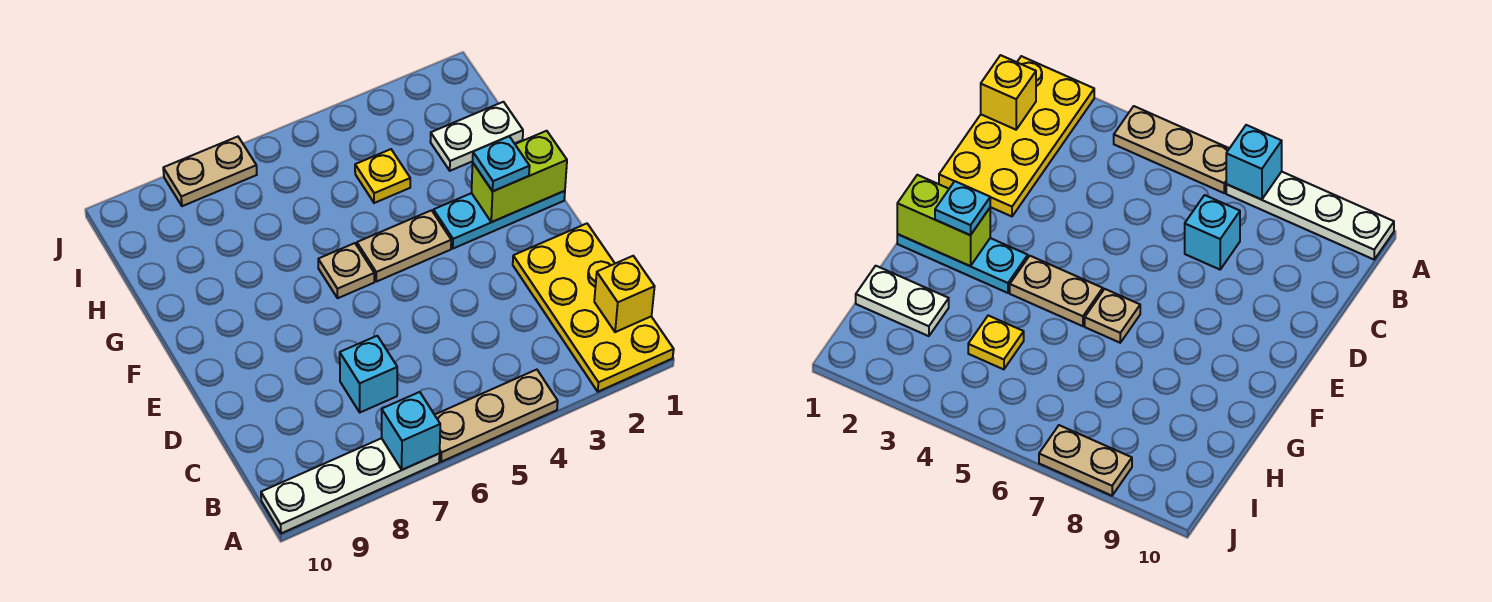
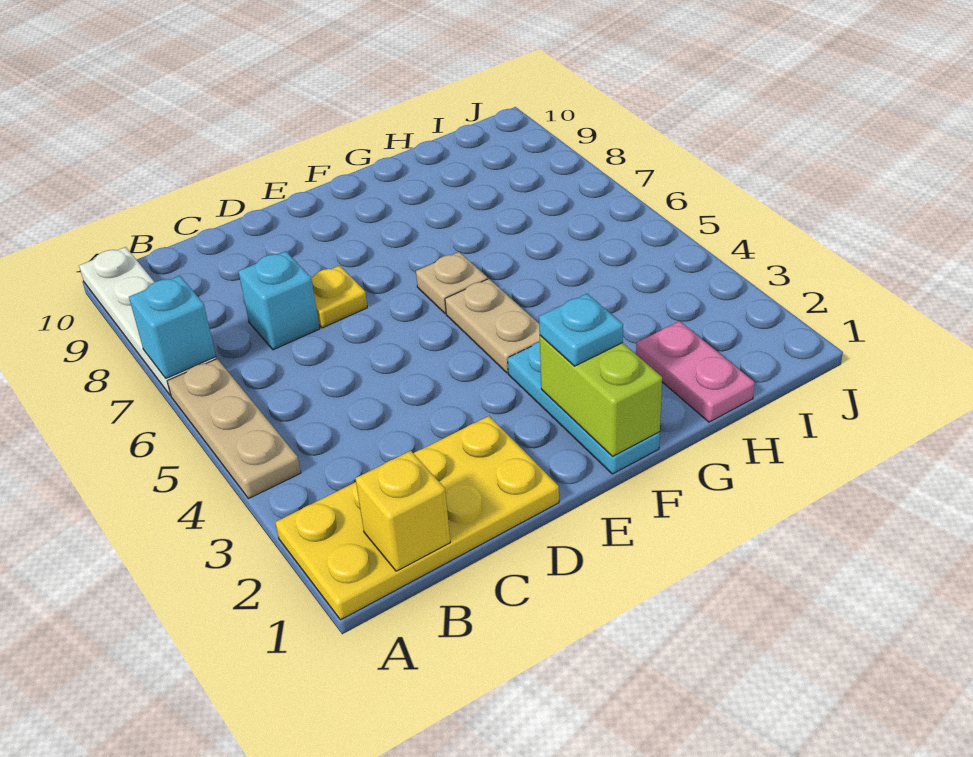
white 1x2 plate [430,102,523,171] -> pink 1x2 plate [636,321,755,422]
yellow 1x1 plate [355,149,410,203] -> yellow 1x1 plate moved to [311,266,367,328]
tan 1x2 plate [163,137,257,206] -> none

